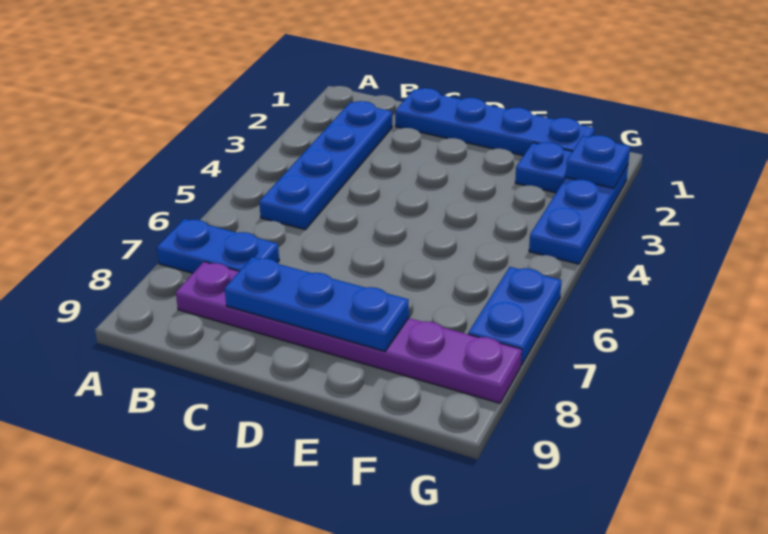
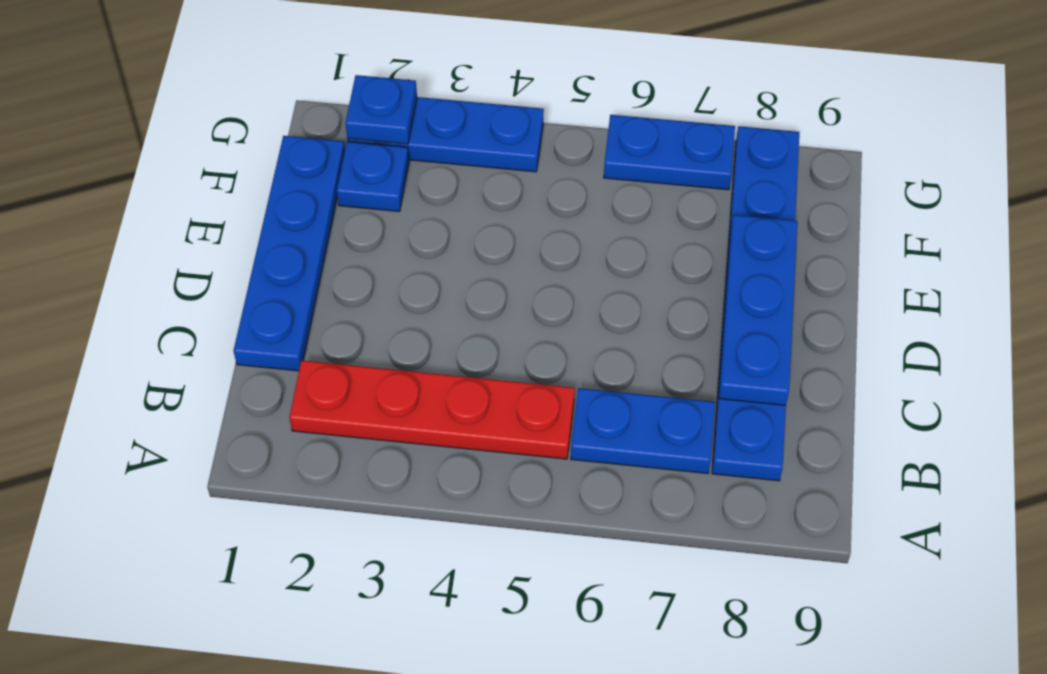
blue 1x2 plate [157,219,279,273] -> blue 1x2 plate turned to [571,388,715,474]
blue 1x4 plate [259,101,392,230] -> red 1x4 plate [289,360,575,459]
purple 1x6 plate [176,262,522,403] -> blue 1x6 plate [712,126,799,481]

